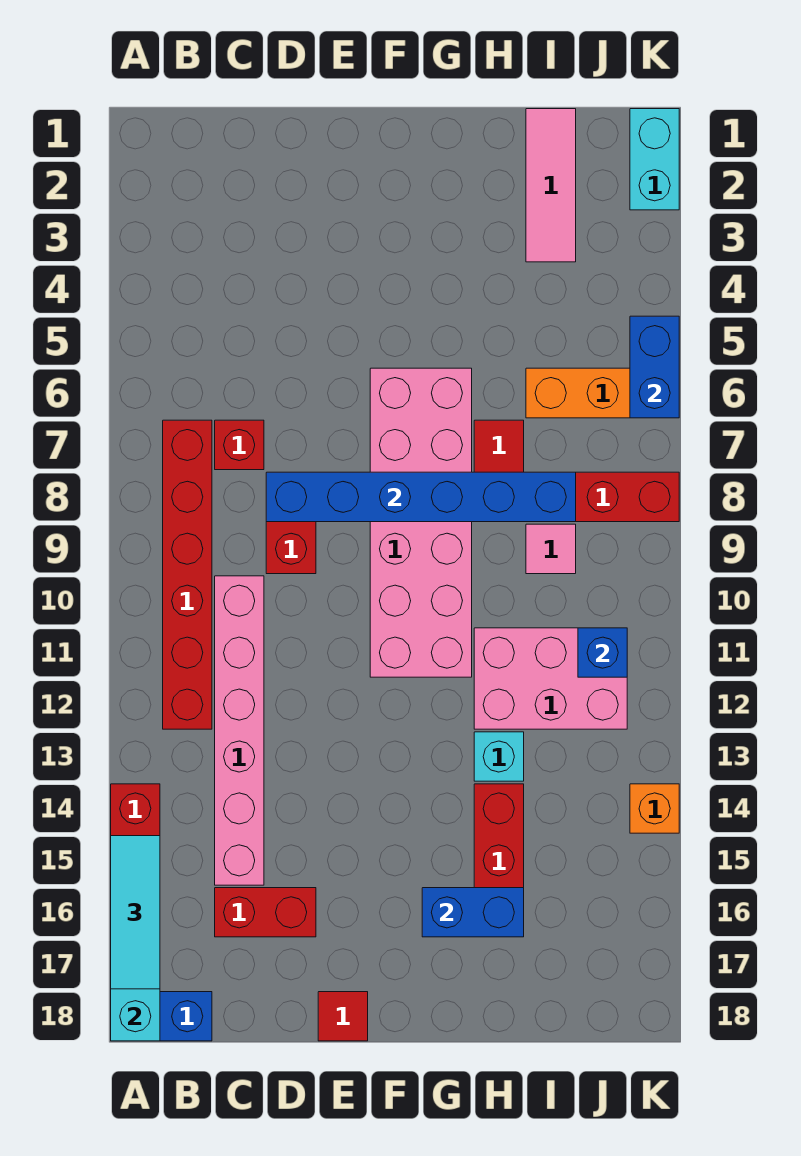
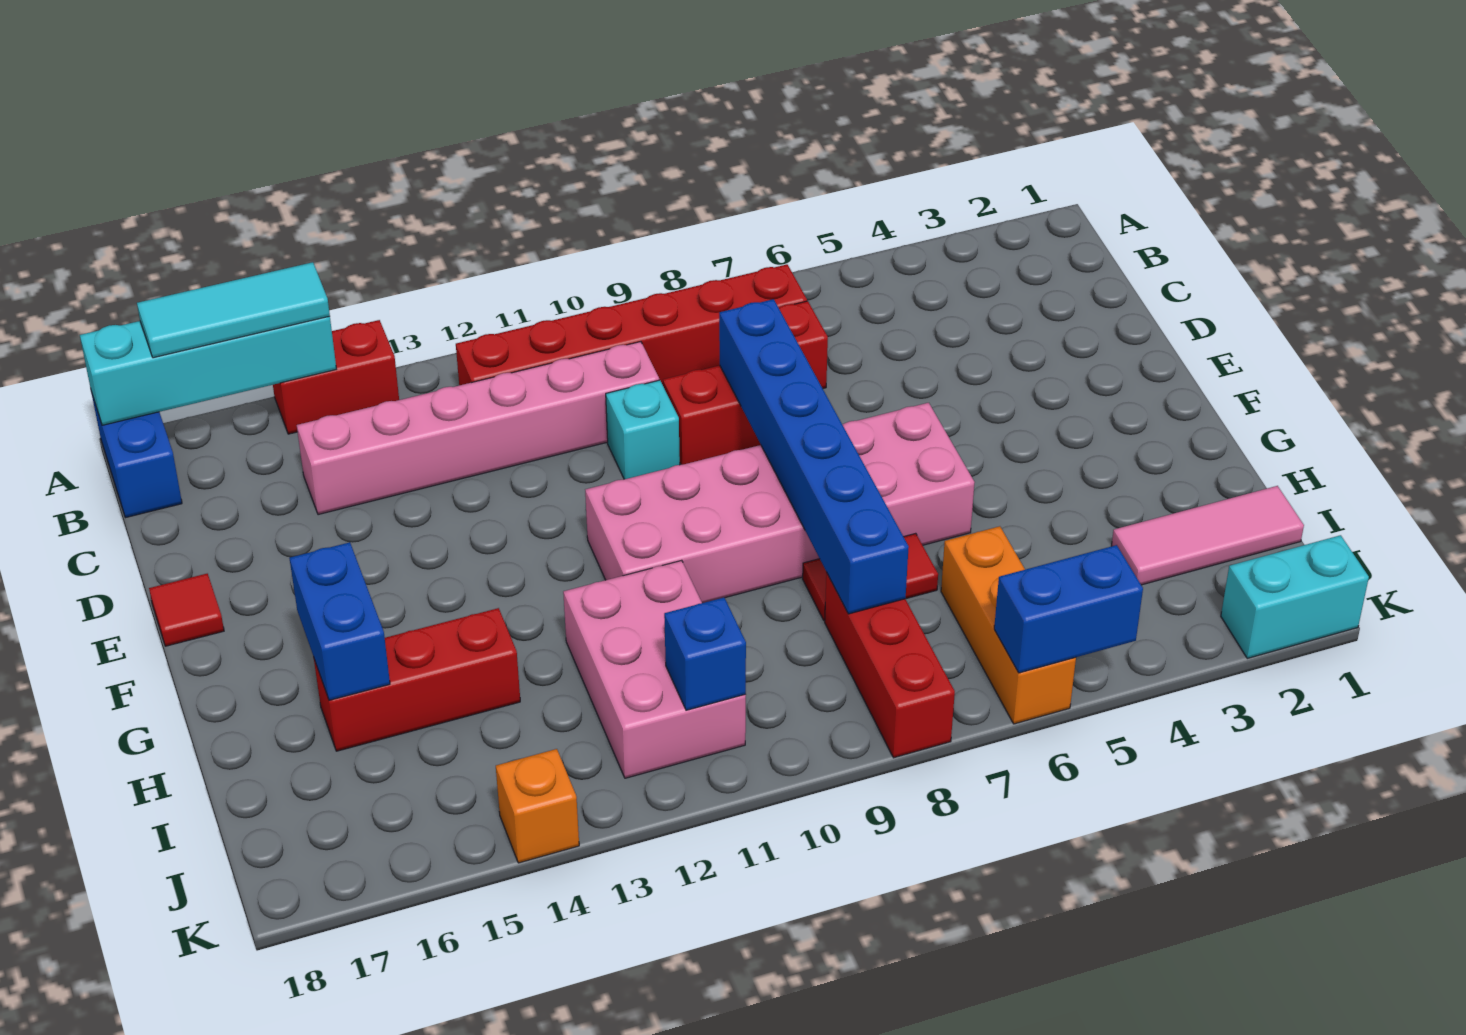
red 1x2 brick [215,888,316,937] -> none
cyan 1x1 brick [474,732,524,781] -> cyan 1x1 brick moved to [606,380,680,479]
pink 1x1 tile [526,524,576,574] -> none

